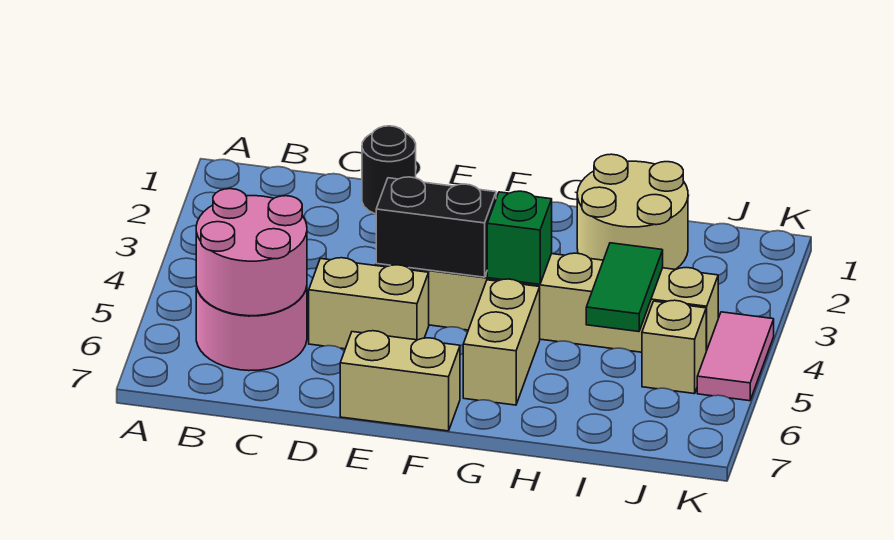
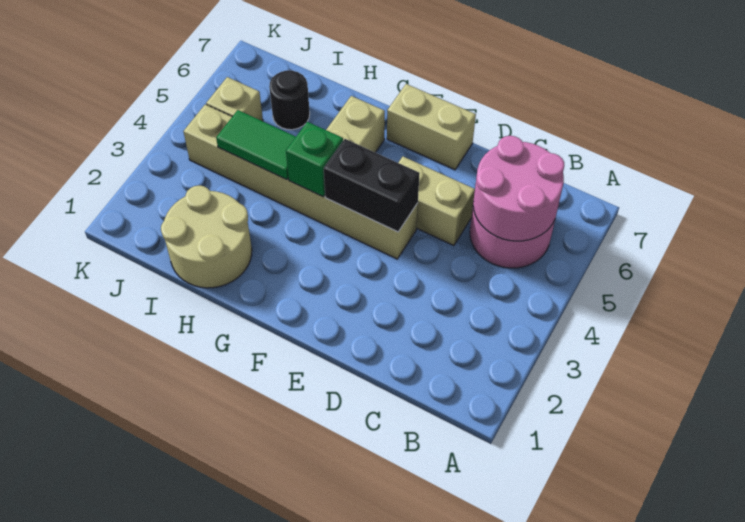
black 1x1 round brick [362,126,416,214] -> black 1x1 round brick moved to [269,70,310,130]
green 1x2 tile [586,243,663,332] -> green 1x2 tile turned to [216,110,296,180]
pink 1x2 tile [697,312,774,401] -> none

